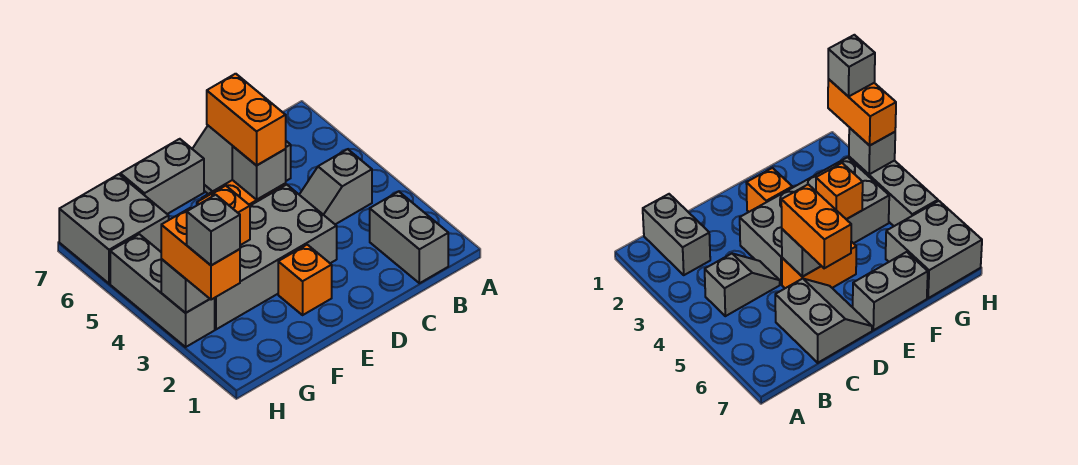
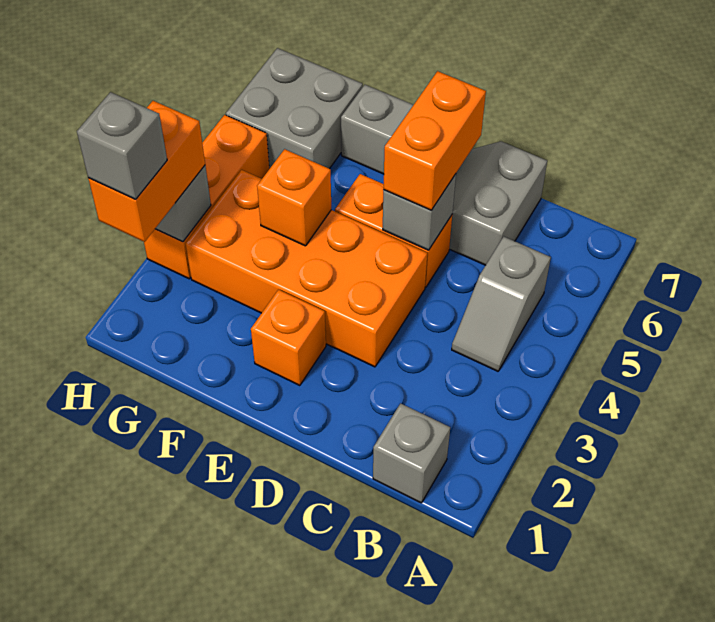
grey 1x2 brick [370,191,448,283] -> grey 1x1 brick [373,403,450,503]
grey 1x2 slope [299,149,372,224] -> grey 1x2 slope turned to [452,237,551,371]
grey 2x4 brick [215,184,337,329] -> orange 2x4 brick [185,170,427,367]
grey 1x3 brick [110,234,215,347] -> orange 1x3 brick [144,115,269,279]

